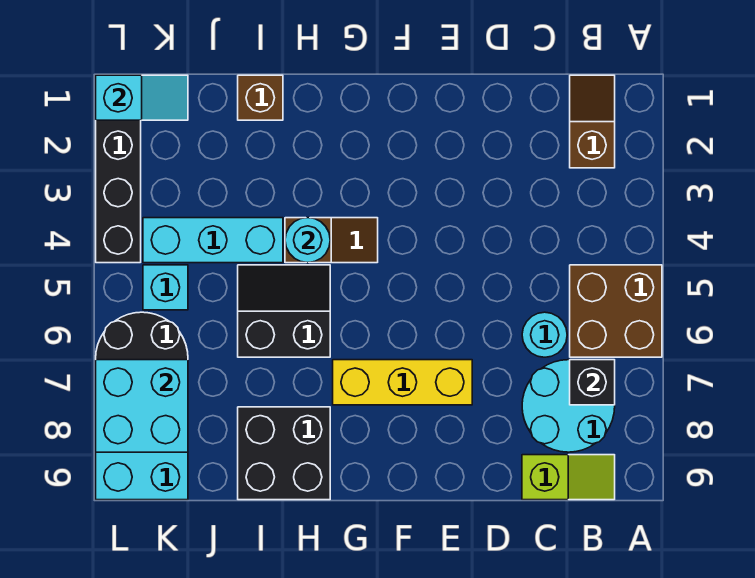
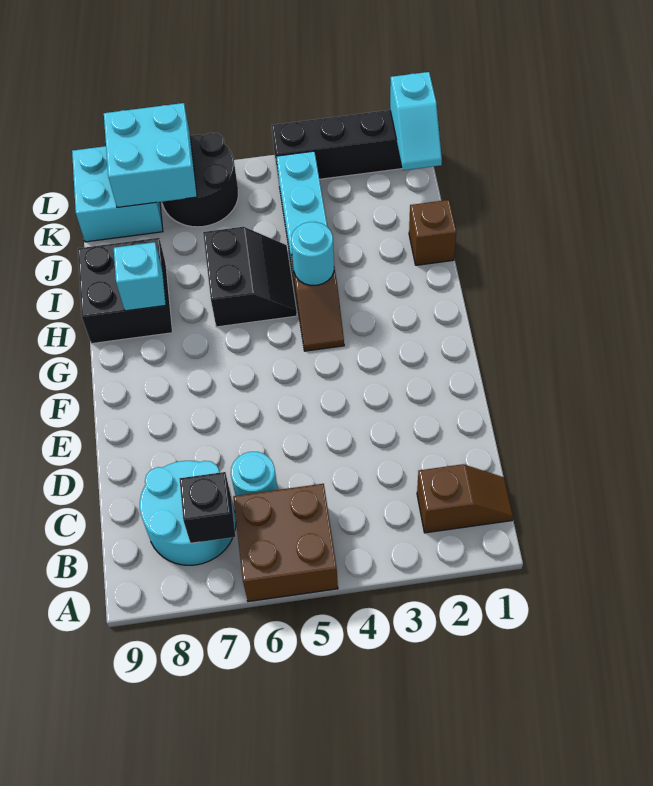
lime 1x2 slope [522,455,615,500] -> none
yellow 1x3 brick [333,360,472,405] -> none
cyan 1x1 brick [143,265,188,310] -> cyan 1x1 brick moved to [114,242,166,311]

